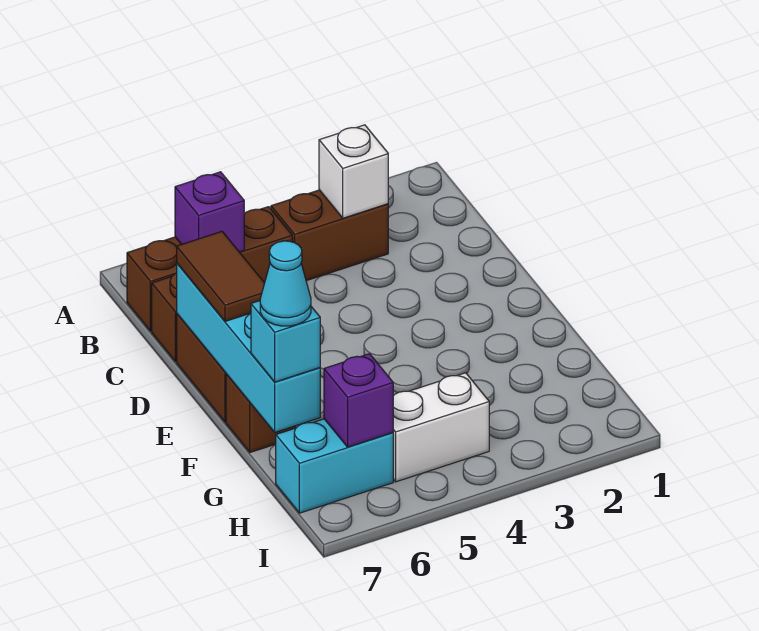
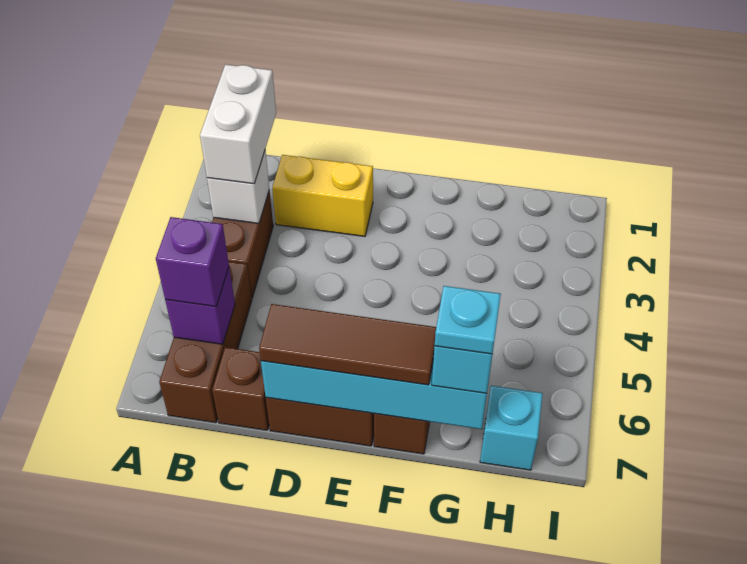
none -> yellow 1x2 brick [272,155,373,236]
brown 1x2 tile [177,231,264,321] -> brown 1x3 tile [259,304,436,385]
cyan 1x1 cone [260,241,311,326] -> cyan 1x1 plate [435,286,501,354]
white 1x2 brick [393,373,489,482] -> white 1x2 brick moved to [200,64,276,184]
cyan 1x2 brick [276,419,393,513] -> cyan 1x1 brick [480,386,543,470]
purple 1x1 brick [324,354,393,447] -> purple 1x1 brick moved to [156,217,229,307]

